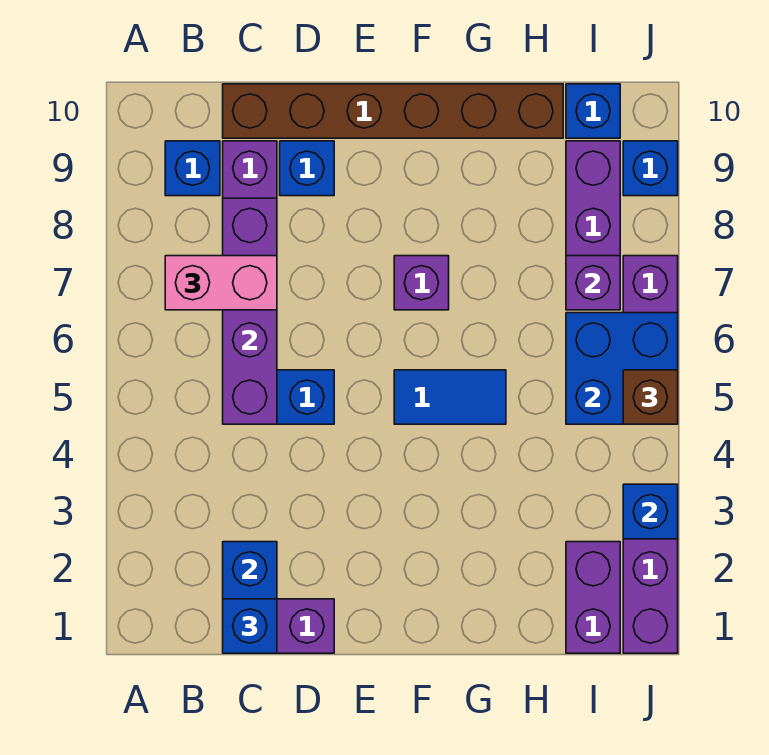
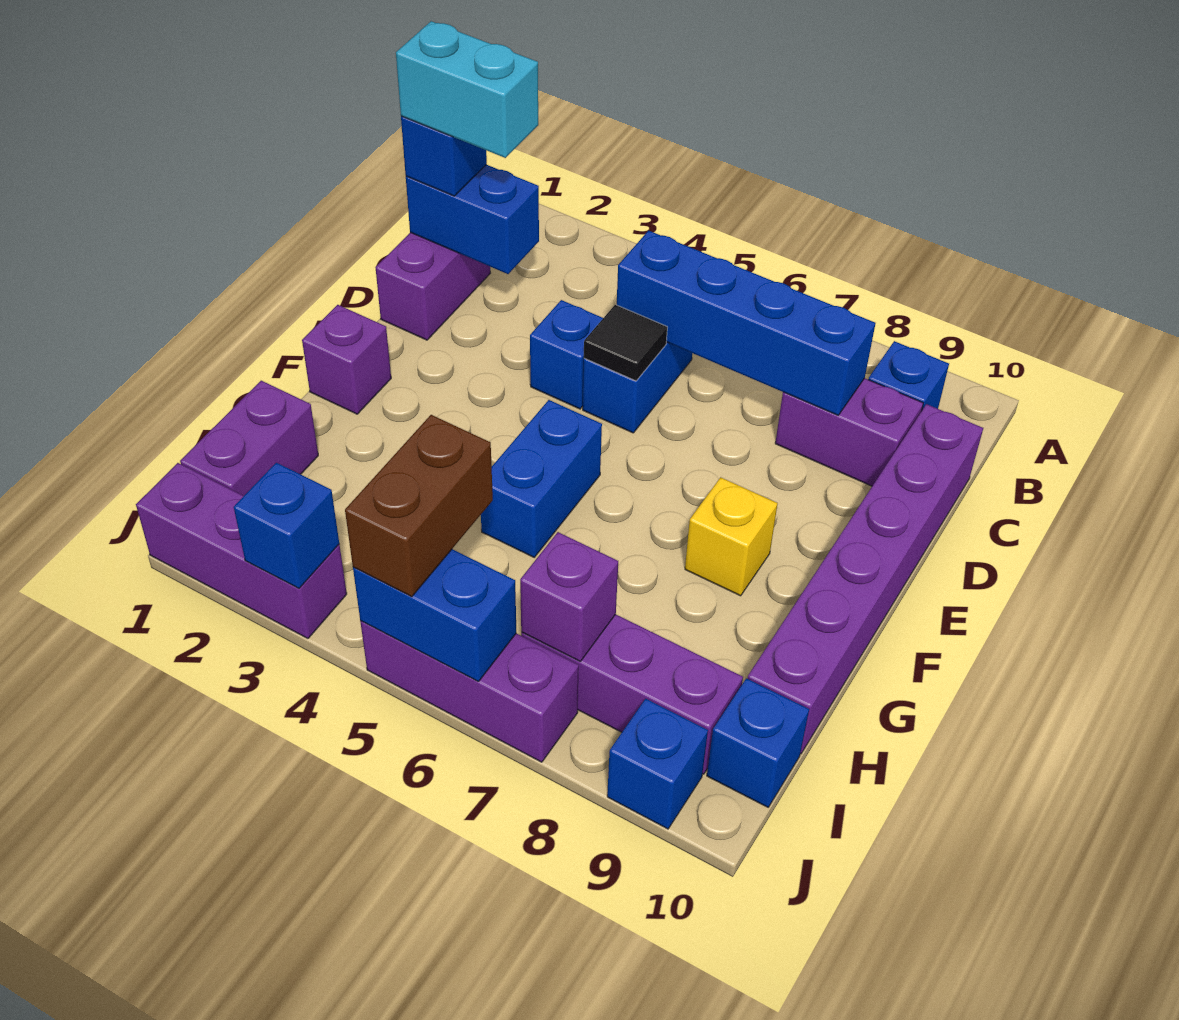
pink 1x2 brick [165,256,277,310] -> none
none -> cyan 1x2 brick [396,21,538,158]
purple 1x4 brick [223,198,277,424] -> blue 1x4 brick [617,231,876,415]
brown 1x6 brick [223,84,563,138] -> purple 1x6 brick [747,404,983,754]
none -> black 1x1 tile [584,305,667,381]
blue 1x1 brick [280,141,334,196] -> blue 1x1 brick moved to [530,300,603,409]
blue 1x2 tile [394,370,506,424] -> blue 1x2 brick [481,400,602,557]
purple 1x1 brick [394,256,449,310] -> purple 1x1 brick moved to [302,305,391,414]
none -> yellow 1x1 brick [685,477,778,596]
purple 1x2 brick [566,542,620,653] -> purple 1x2 brick turned to [180,381,318,496]
blue 2x2 brick [566,313,678,424] -> blue 1x2 brick [353,549,516,682]
brown 1x1 brick [623,370,678,424] -> brown 1x2 brick [345,415,493,597]

